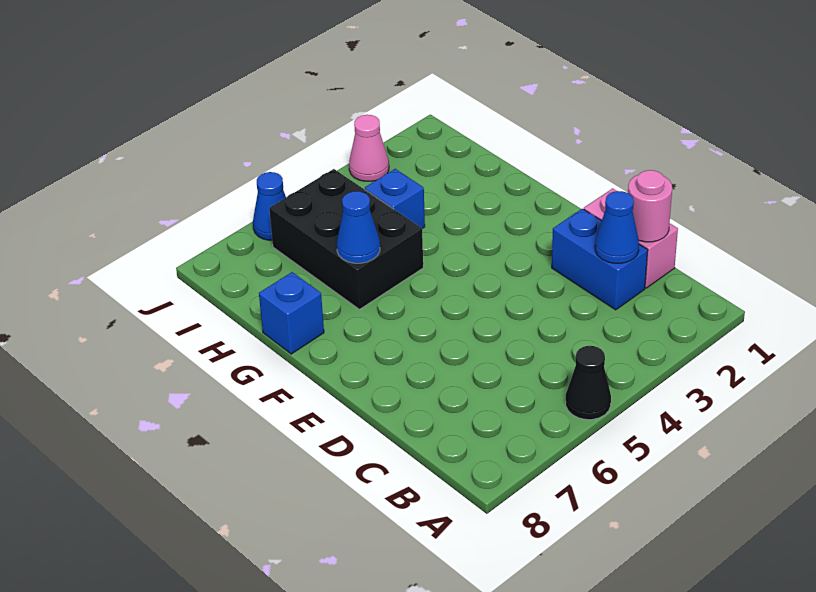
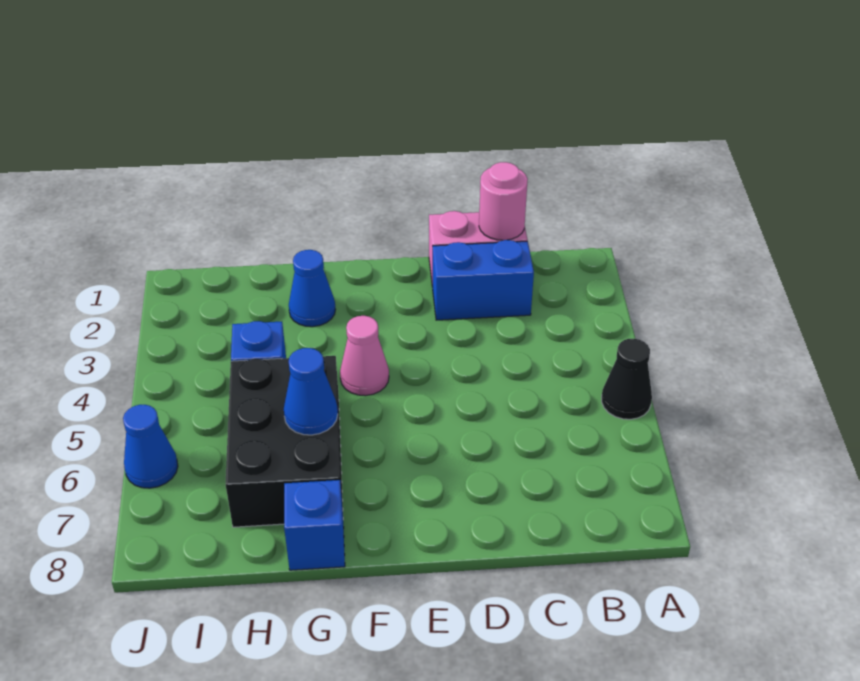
blue 1x1 cone [595,191,639,263] -> blue 1x1 cone moved to [289,250,335,327]
black 2x3 brick [269,169,423,309] -> black 2x3 brick turned to [226,356,343,527]
pink 1x1 cone [349,115,389,181] -> pink 1x1 cone moved to [340,316,389,396]

